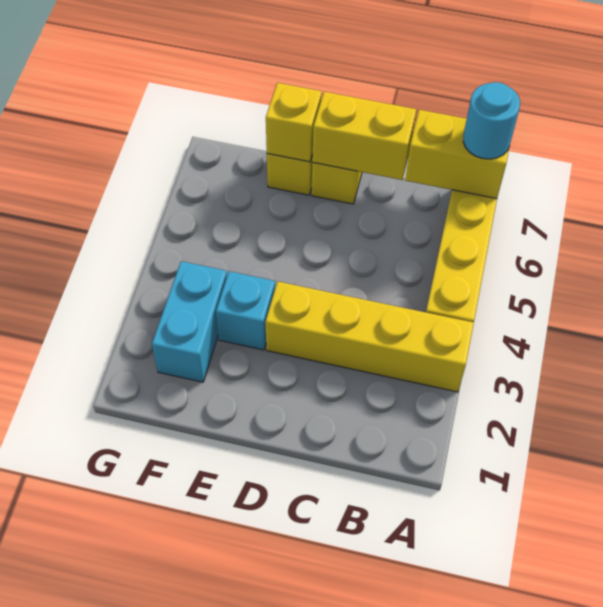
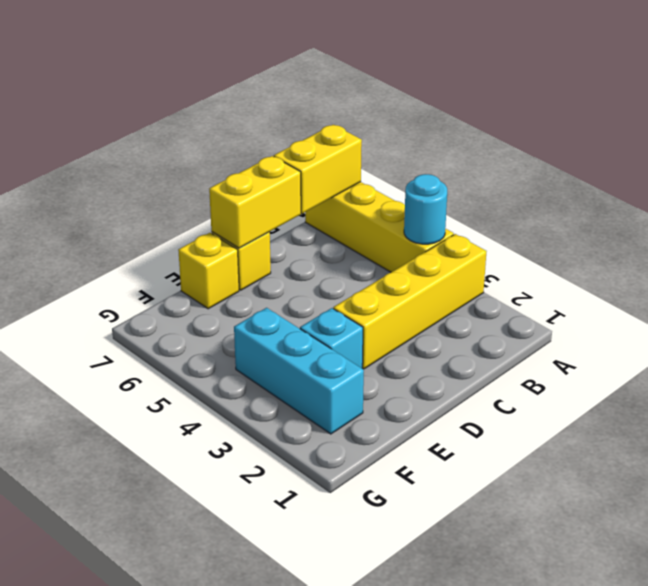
cyan 1x1 round brick [463,82,520,159] -> cyan 1x1 round brick moved to [404,174,447,244]
yellow 1x1 brick [266,83,322,162] -> none
cyan 1x2 brick [152,261,227,382] -> cyan 1x3 brick [234,308,364,434]

